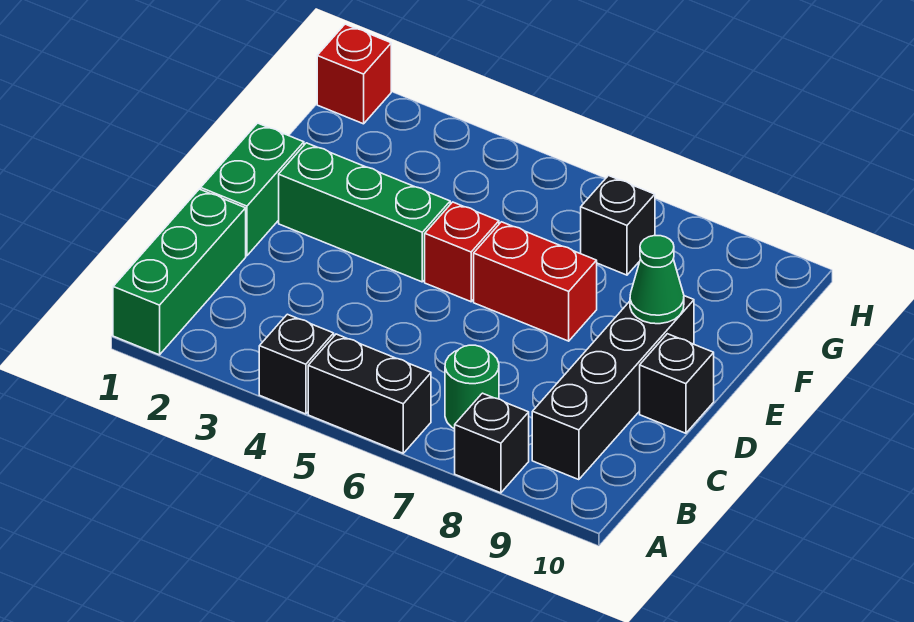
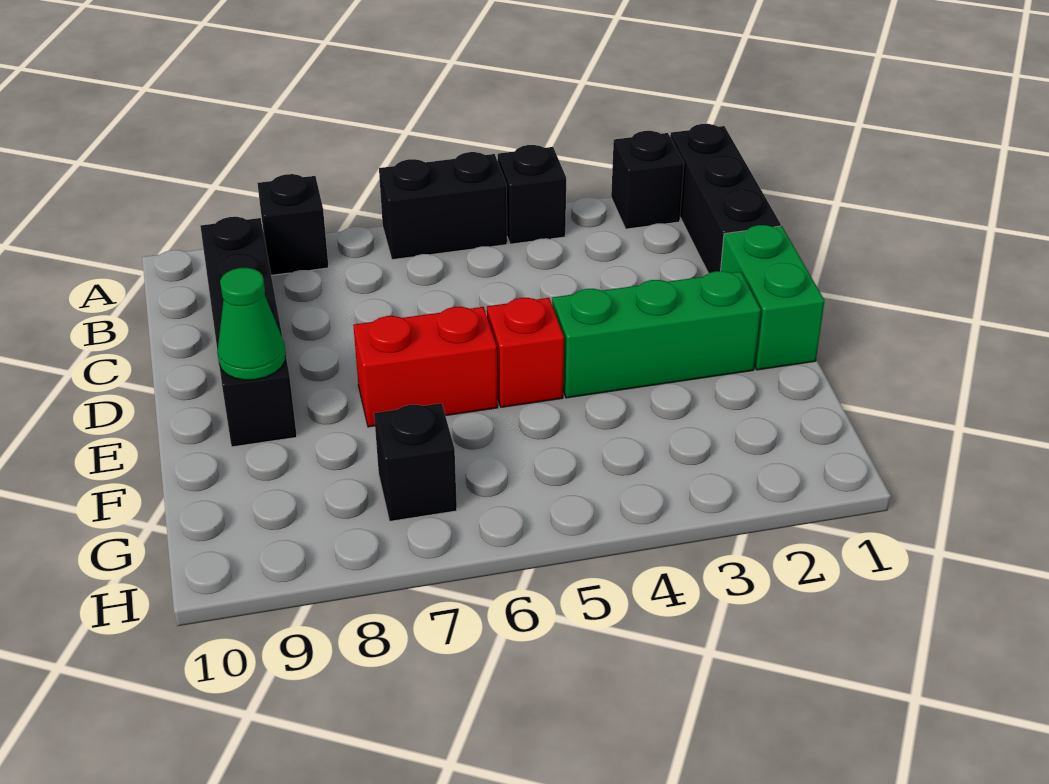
green 1x3 brick [113,189,246,355] -> black 1x3 brick [670,124,781,273]
green 1x1 round brick [445,345,499,429] -> none
black 1x1 brick [640,334,714,433] -> black 1x1 brick moved to [611,131,684,229]
red 1x1 brick [317,24,391,124] -> none

